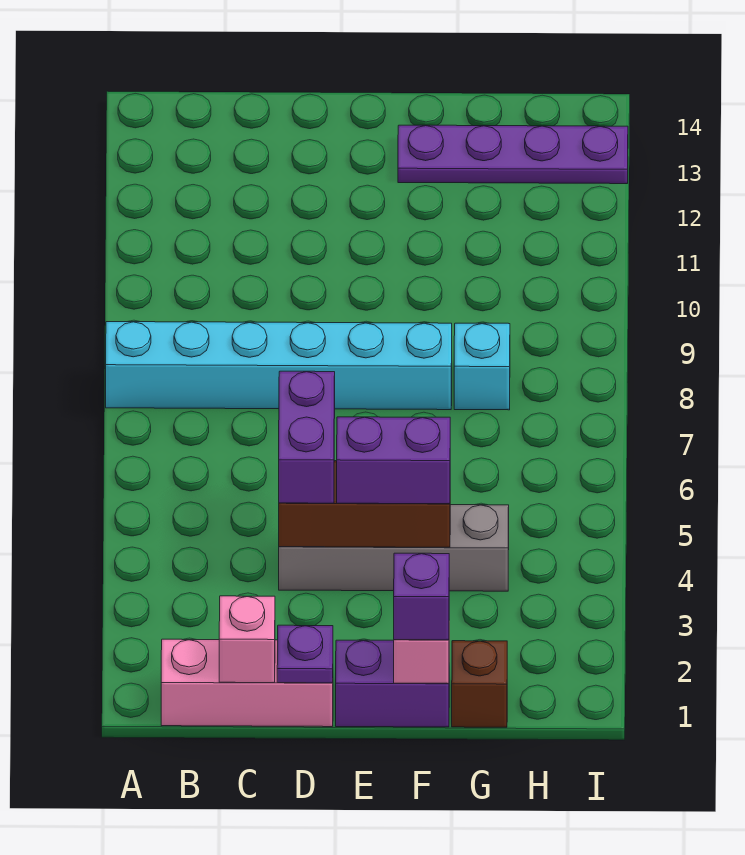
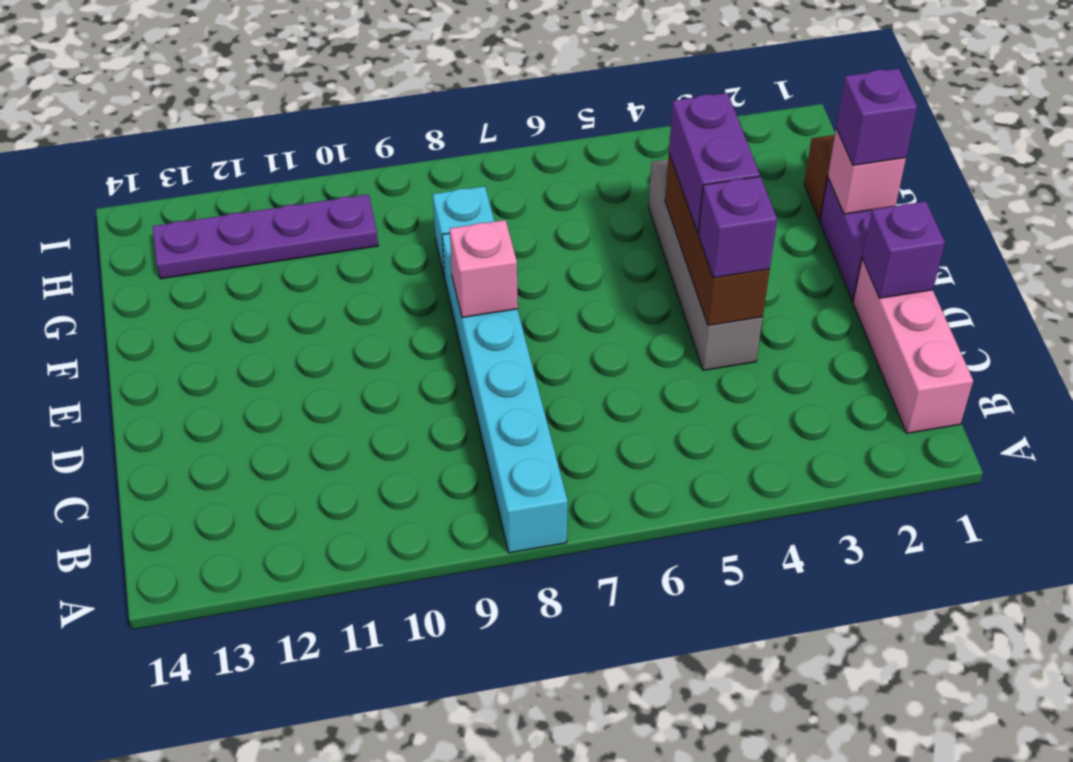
pink 1x1 brick [219,596,275,683] -> pink 1x1 brick moved to [450,220,518,317]
purple 1x1 plate [277,625,333,683] -> purple 1x1 brick [862,201,945,298]
purple 1x2 brick [279,371,335,503] -> purple 1x1 brick [698,177,777,278]
purple 1x4 plate [398,125,628,184] -> purple 1x4 plate turned to [153,194,378,279]

